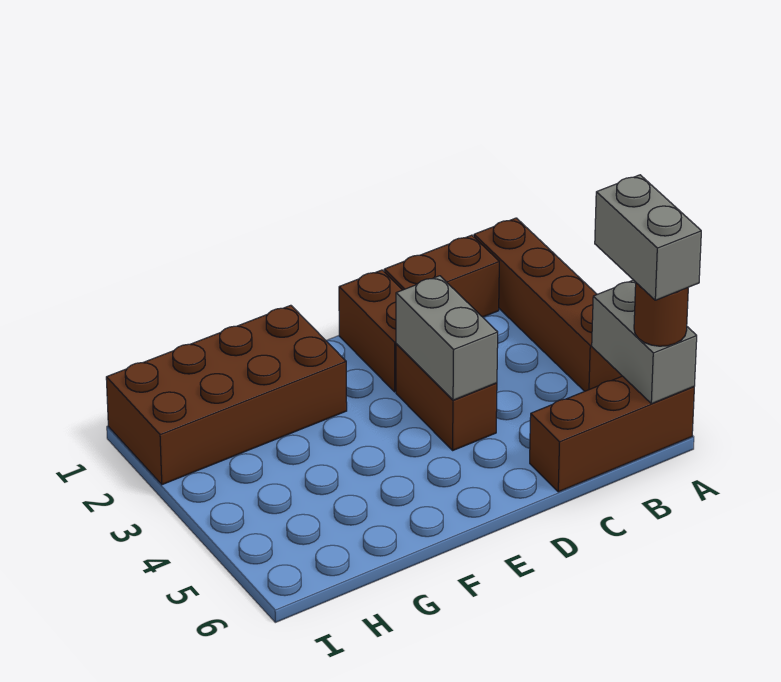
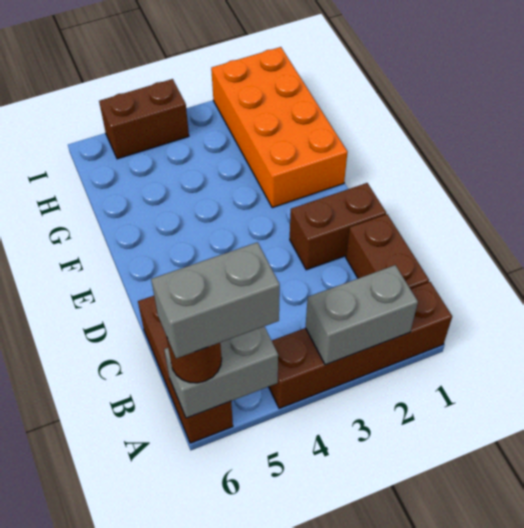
brown 1x2 brick [396,344,497,450] -> brown 1x2 brick moved to [99,79,189,159]
grey 1x2 brick [396,276,498,400] -> grey 1x2 brick moved to [306,265,418,365]
brown 2x4 brick [106,305,347,485] -> orange 2x4 brick [211,47,347,208]

